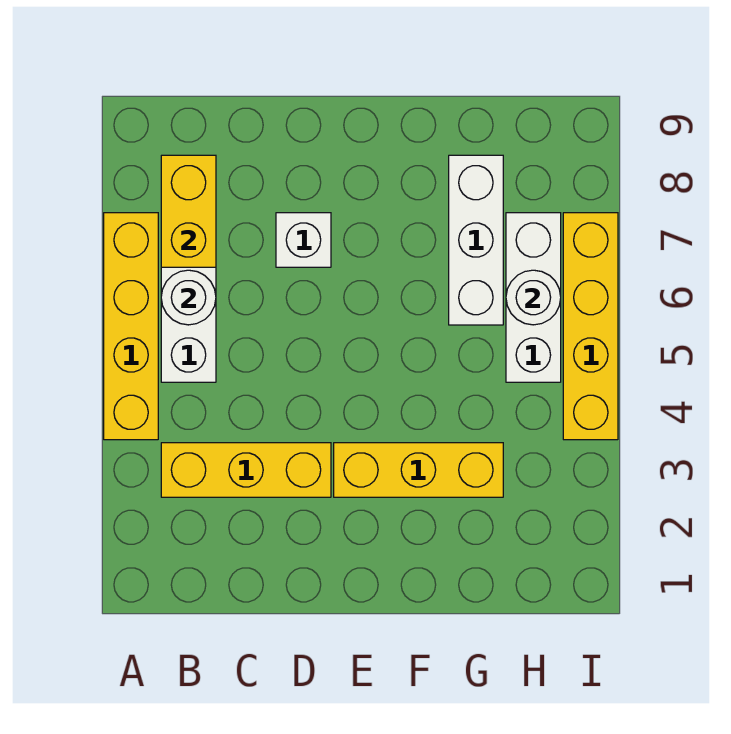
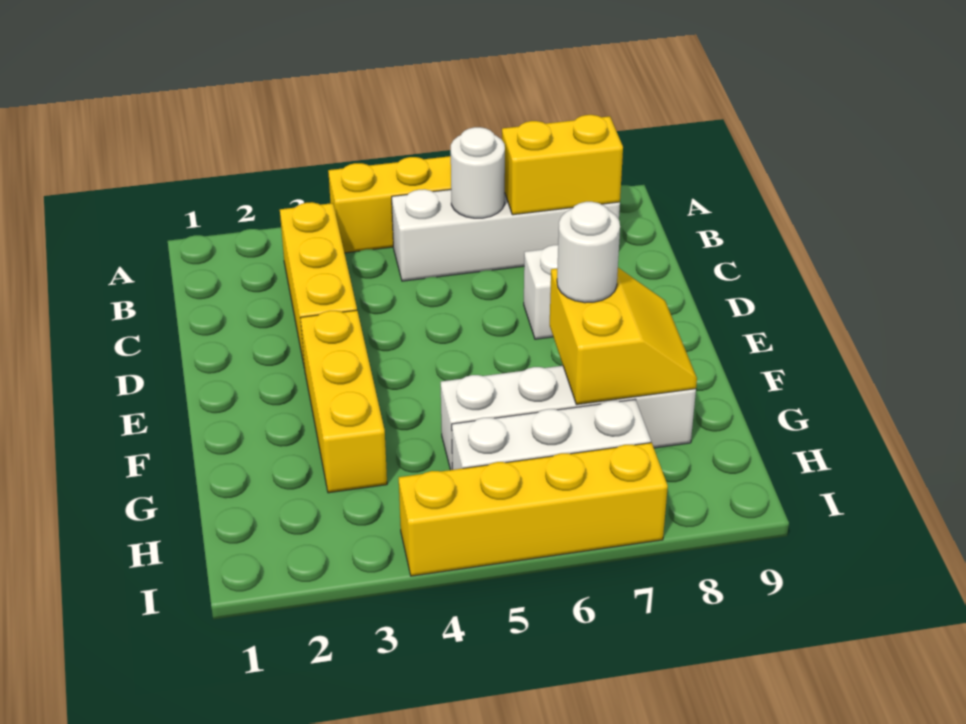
none -> yellow 2x2 slope [550,268,697,405]
white 1x3 brick [449,155,503,325] -> white 1x4 brick [441,366,696,470]
white 1x1 round brick [506,270,561,325] -> white 1x1 round brick moved to [557,202,620,303]

